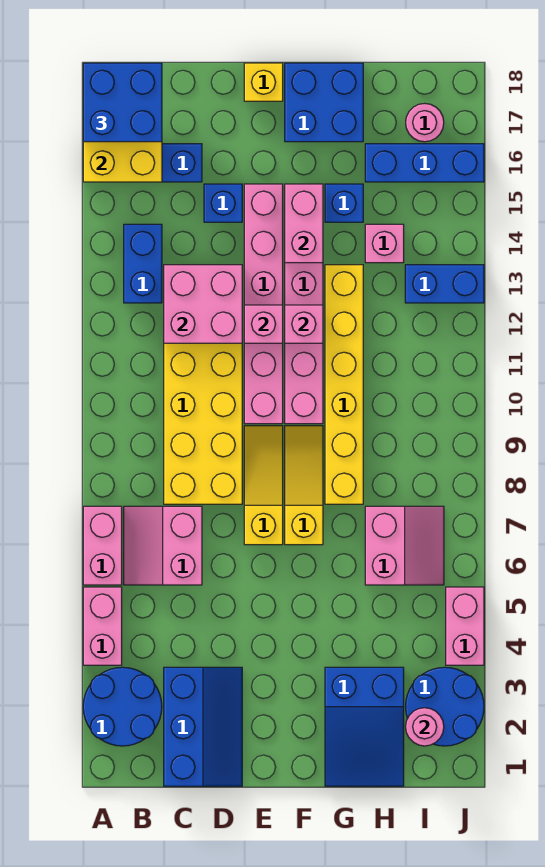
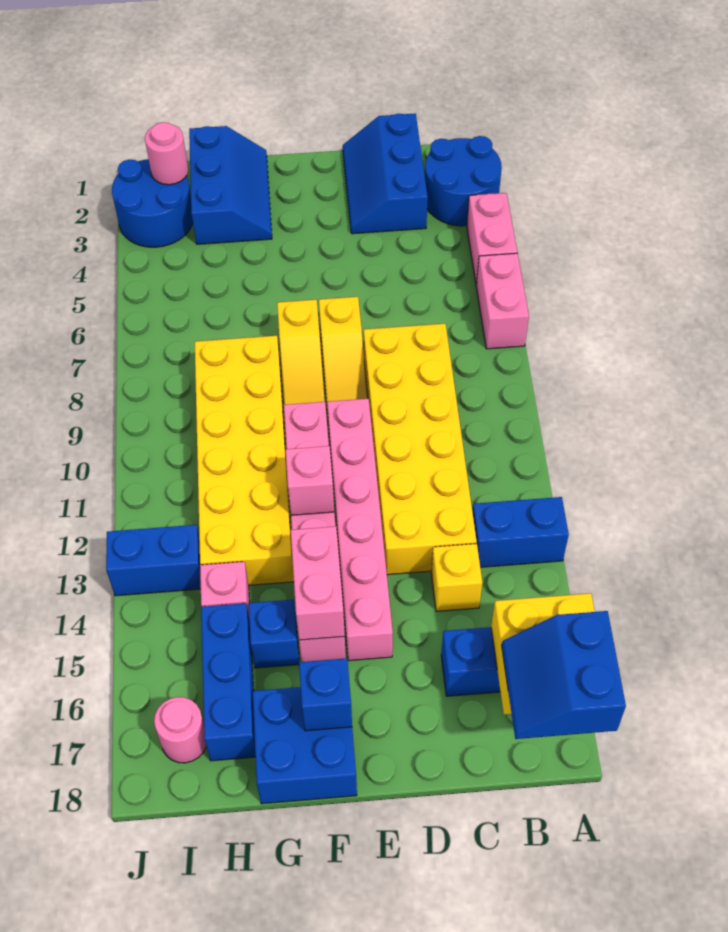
blue 2x2 brick [83,63,162,142] -> blue 2x2 slope [502,611,626,739]
pink 2x2 slope [124,506,202,585] -> none
blue 1x2 brick [124,224,162,303] -> blue 1x2 brick turned to [473,497,569,567]
pink 2x2 brick [164,265,242,343] -> none
blue 1x1 brick [204,184,242,222] -> blue 1x1 brick moved to [299,658,352,731]
pink 1x1 brick [244,305,283,343] -> none
yellow 1x1 brick [244,63,283,101] -> yellow 1x1 brick moved to [431,544,482,611]
blue 2x3 slope [325,667,404,786] -> blue 2x3 slope turned to [189,126,272,244]
yellow 1x6 brick [325,265,363,504] -> yellow 2x6 brick [195,336,294,585]
pink 2x2 slope [365,506,444,585] -> none
blue 1x3 brick [365,144,484,182] -> blue 1x3 brick turned to [201,603,256,761]
pink 1x2 brick [446,587,484,665] -> none

